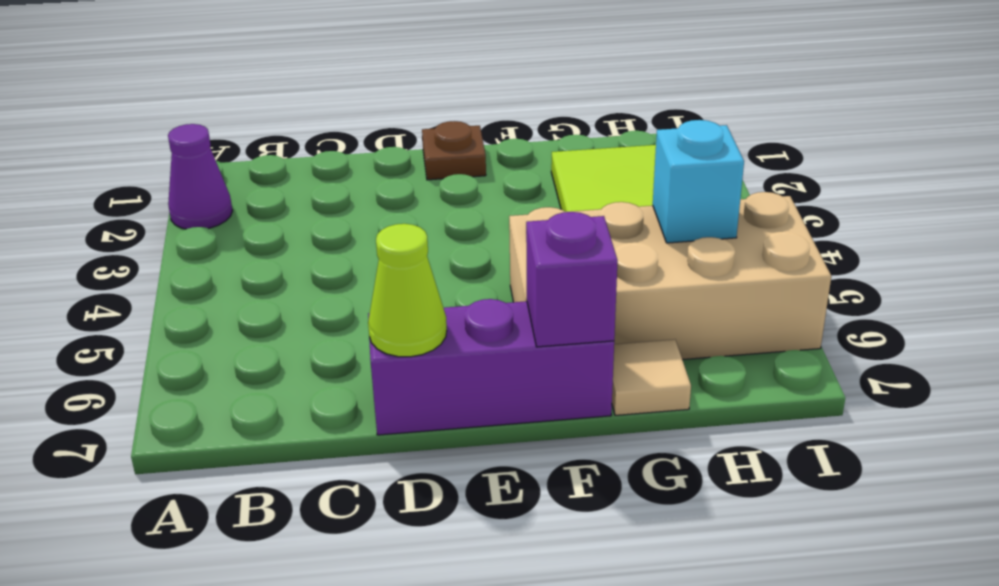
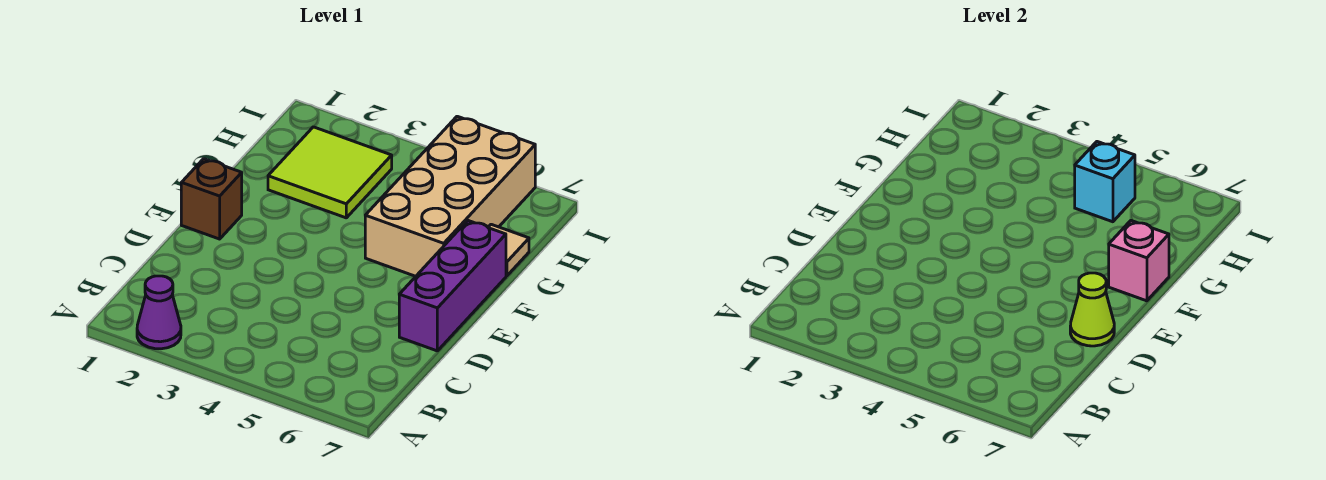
brown 1x1 plate [422,121,486,180] -> brown 1x1 brick [181,159,242,239]
purple 1x1 brick [526,212,618,347] -> pink 1x1 brick [1109,221,1169,301]

